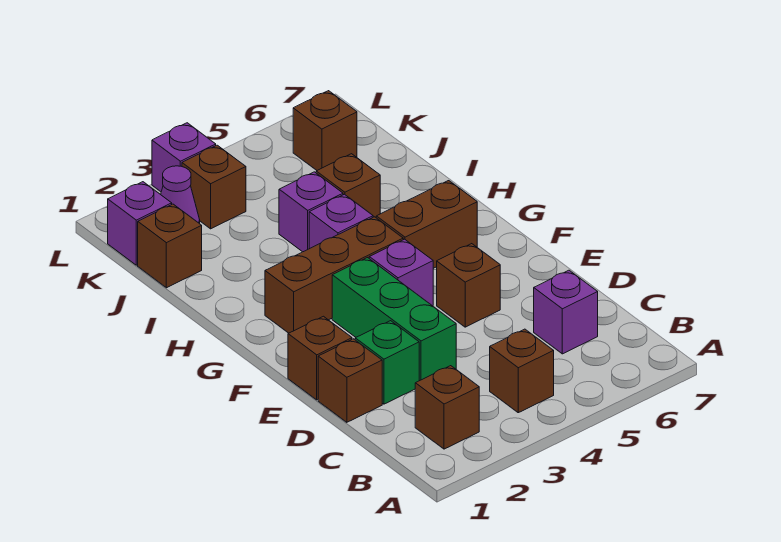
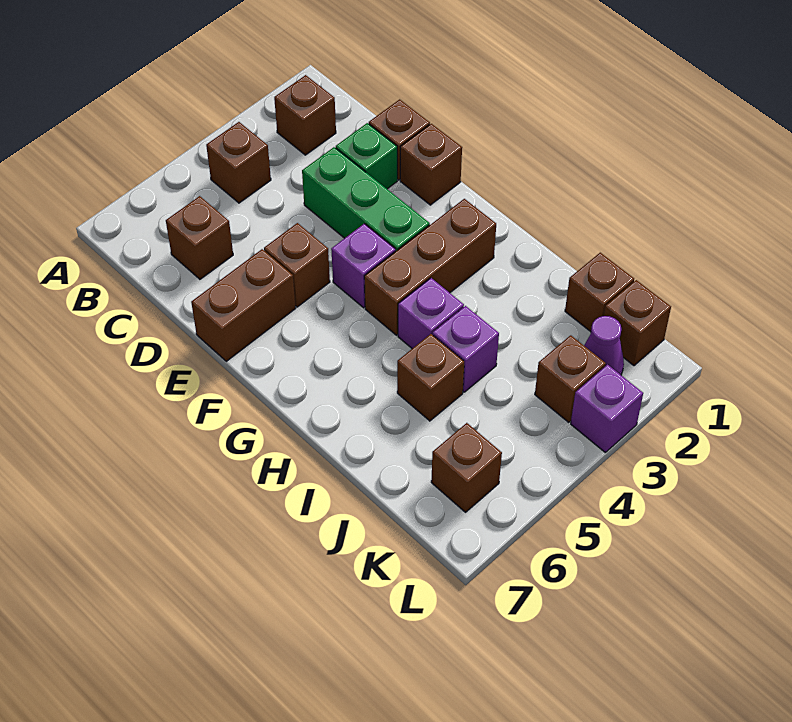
purple 1x1 brick [534,270,598,354] -> brown 1x1 brick [166,196,233,279]
brown 1x2 brick [376,181,477,268] -> brown 1x2 brick moved to [191,249,296,361]
purple 1x1 brick [108,182,172,265] -> brown 1x1 brick [604,280,671,366]

